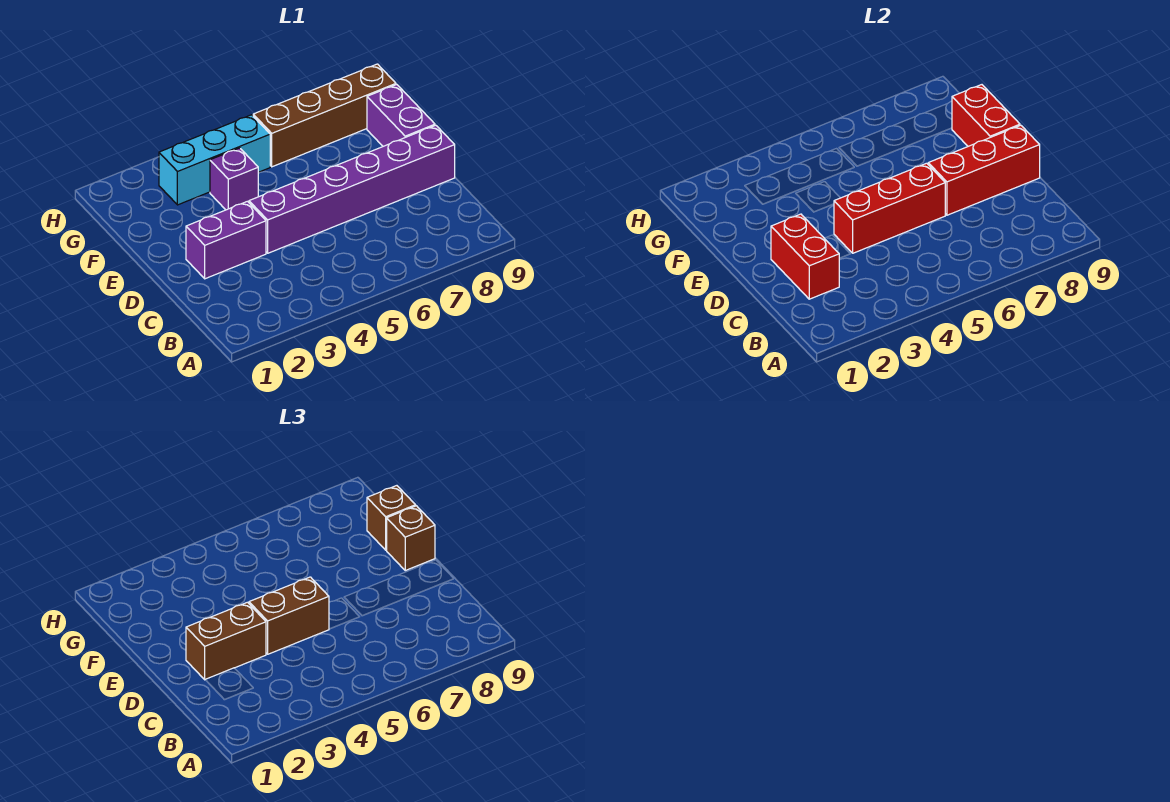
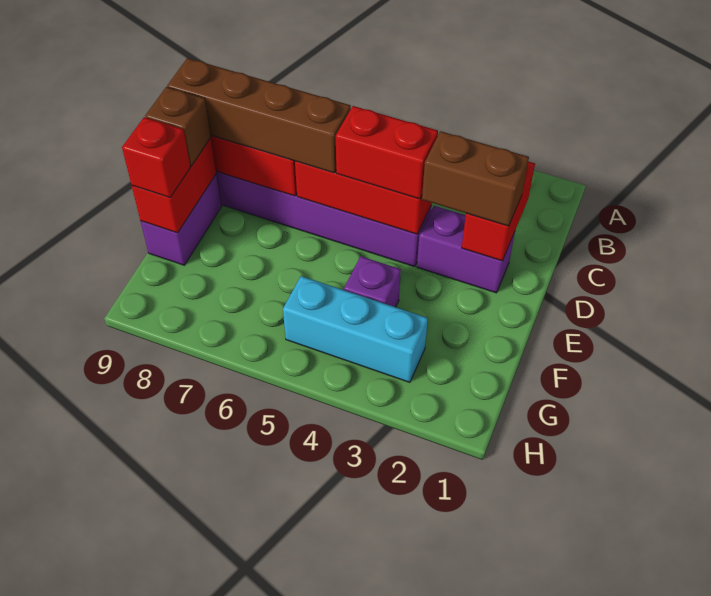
brown 1x2 brick [249,577,329,654] -> red 1x2 brick [336,106,438,199]
brown 1x1 brick [367,486,416,550] -> red 1x1 brick [122,117,191,197]
brown 1x4 brick [253,64,396,167] -> brown 1x4 brick moved to [167,58,351,173]

